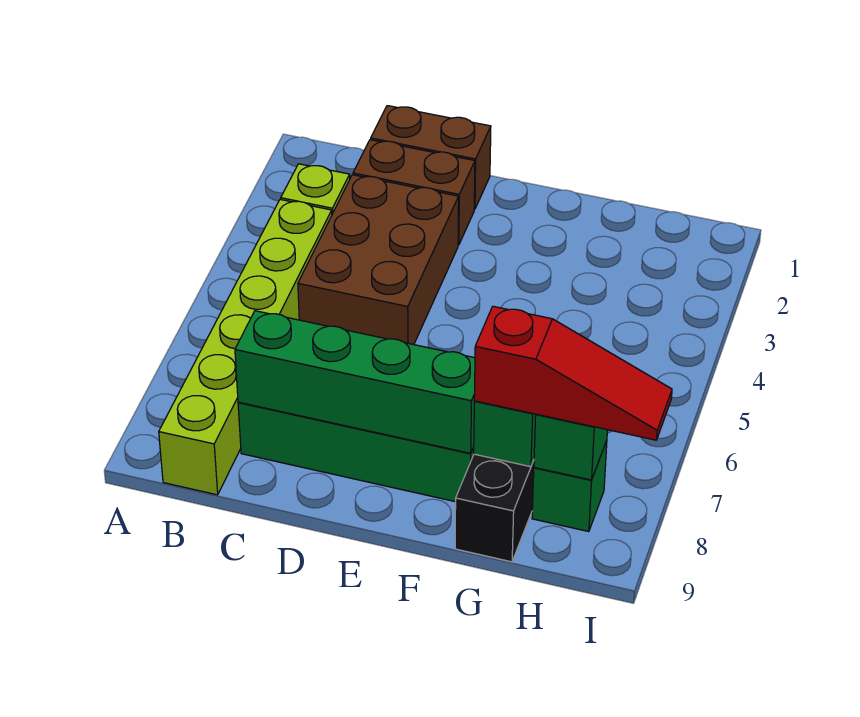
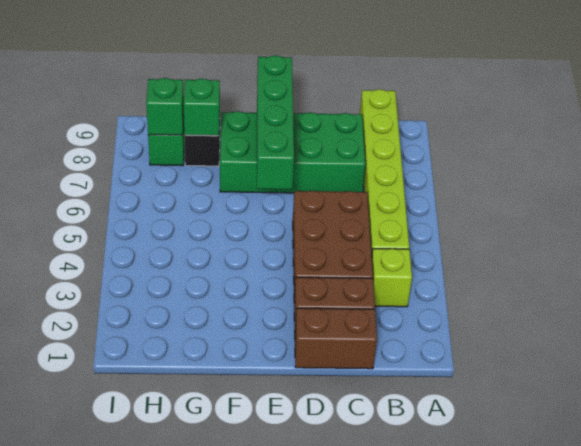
green 1x4 brick [235,311,475,453] -> green 1x4 brick turned to [257,55,294,189]
red 1x3 slope [474,306,672,440] -> none

